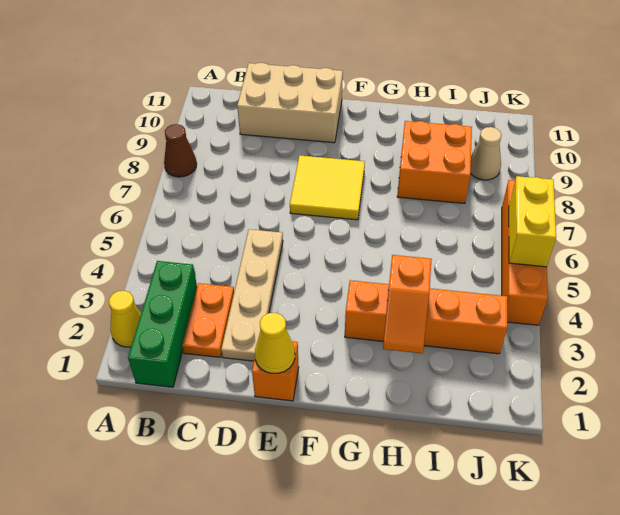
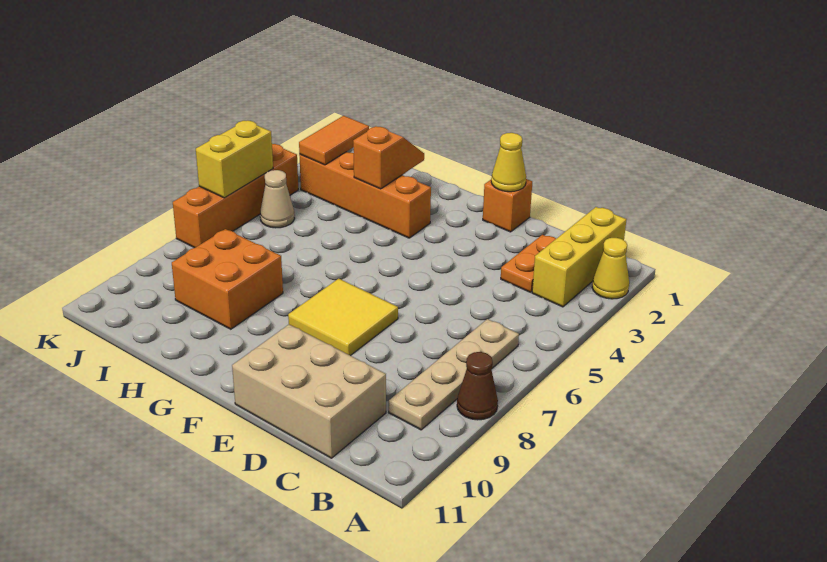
green 1x3 brick [128,261,197,387] -> yellow 1x3 brick [532,207,627,307]
tan 1x4 plate [221,229,283,361] -> tan 1x4 plate moved to [389,319,519,430]
none -> orange 1x2 tile [299,116,369,165]
tan 1x1 cone [470,127,501,180] -> tan 1x1 cone moved to [260,170,295,228]

